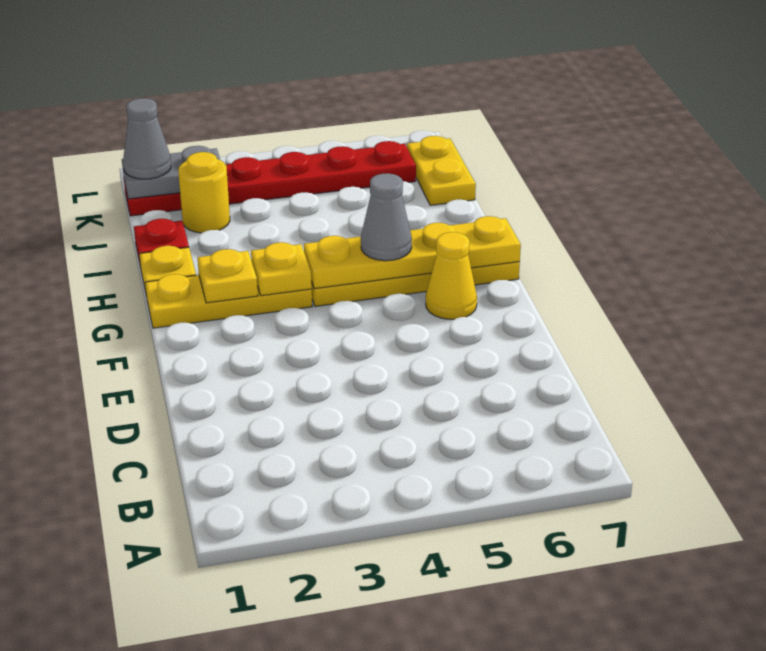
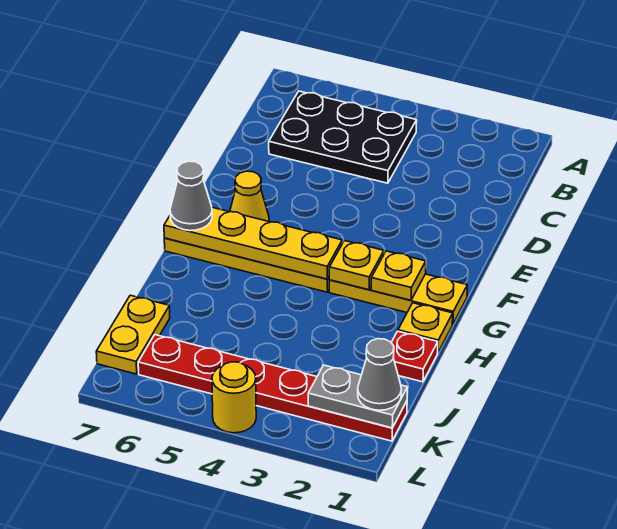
none -> black 2x3 plate [269,91,417,183]
grey 1x1 cone [361,173,412,261] -> grey 1x1 cone moved to [170,161,212,231]
yellow 1x1 round brick [178,152,230,233] -> yellow 1x1 round brick moved to [212,362,256,433]

